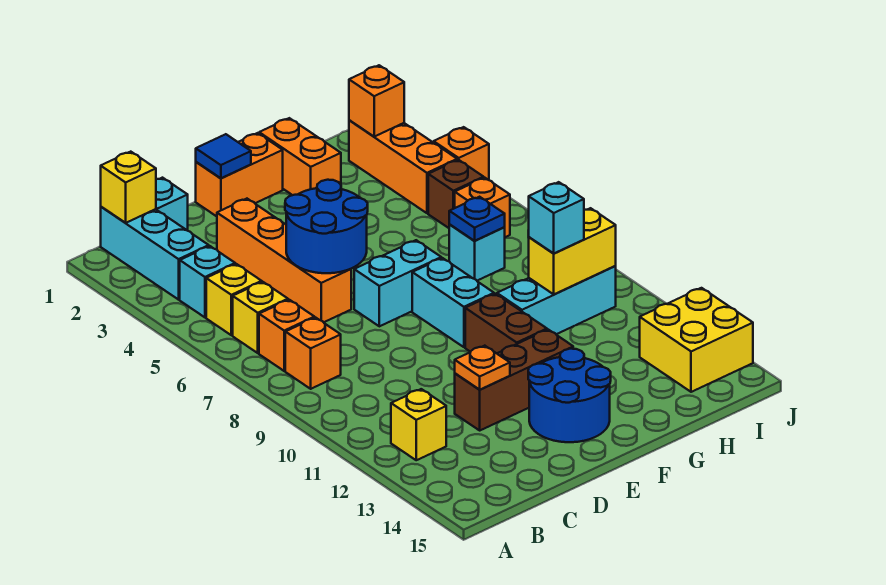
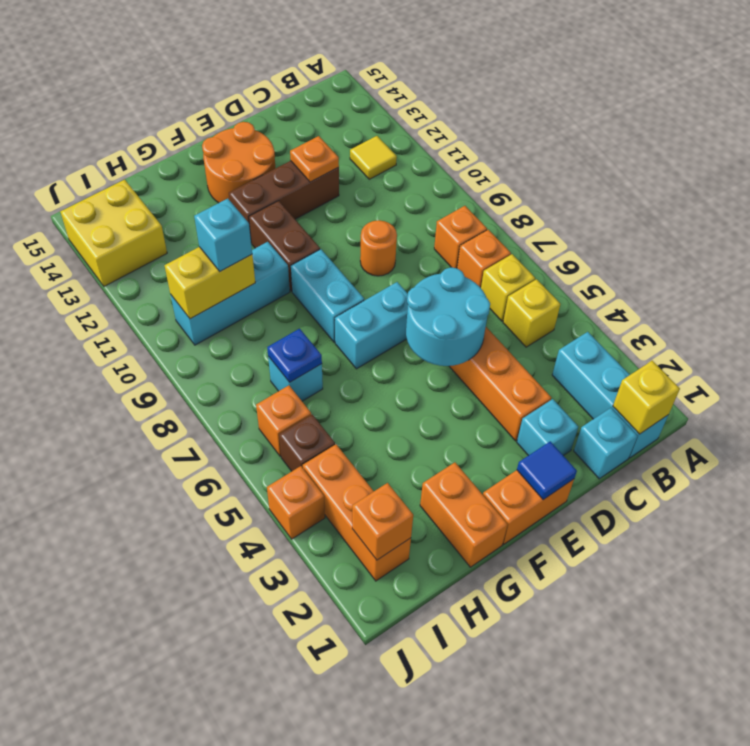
cyan 1x1 brick [180,246,235,317] -> cyan 1x1 brick moved to [517,399,578,456]
yellow 1x1 brick [391,389,446,460] -> yellow 1x1 tile [350,136,397,179]
blue 2x2 round brick [285,180,368,273] -> cyan 2x2 round brick [406,267,490,366]
none -> orange 1x1 round brick [360,220,397,276]
blue 2x2 round brick [528,349,611,442] -> orange 2x2 round brick [202,122,275,203]

